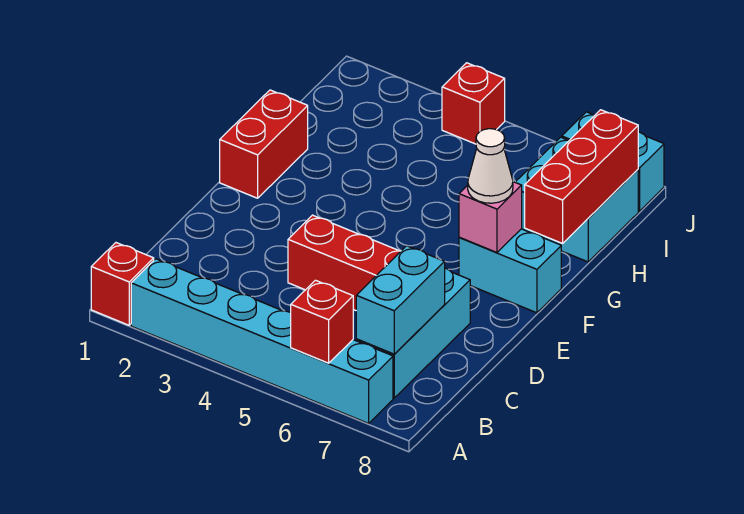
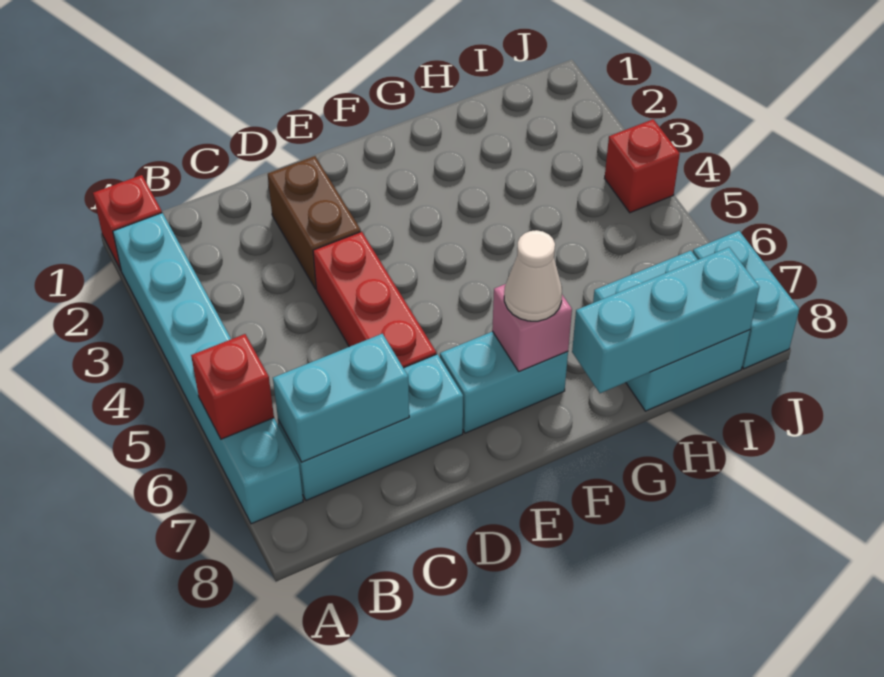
none -> brown 1x2 brick [268,156,361,289]
red 1x2 brick [220,90,308,198] -> none
cyan 1x2 brick [459,229,561,313] -> cyan 1x2 brick turned to [440,331,568,433]
red 1x3 brick [525,110,638,243] -> cyan 1x3 brick [572,247,759,393]

